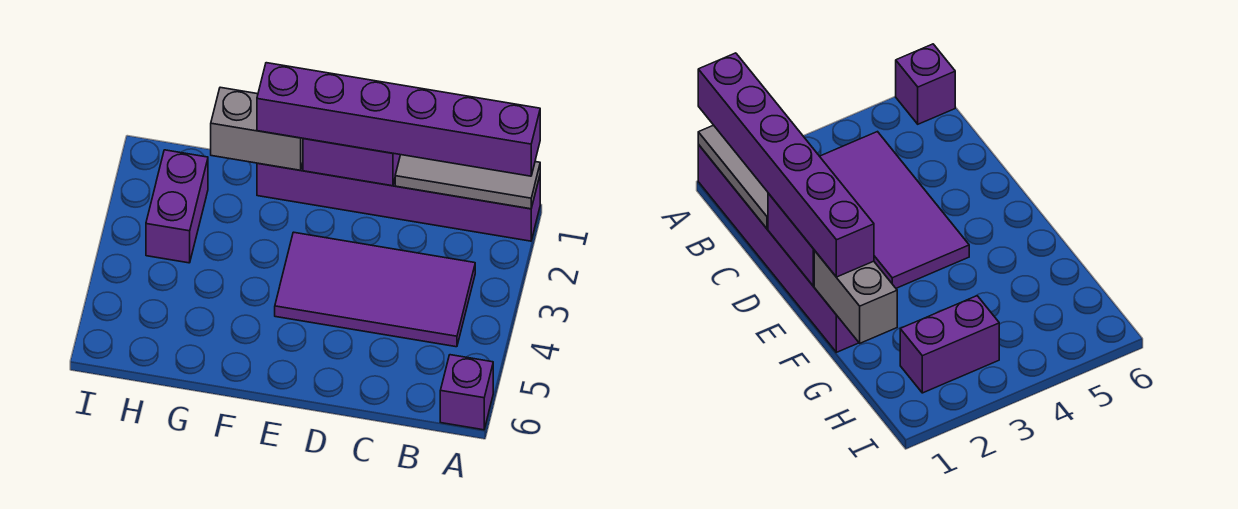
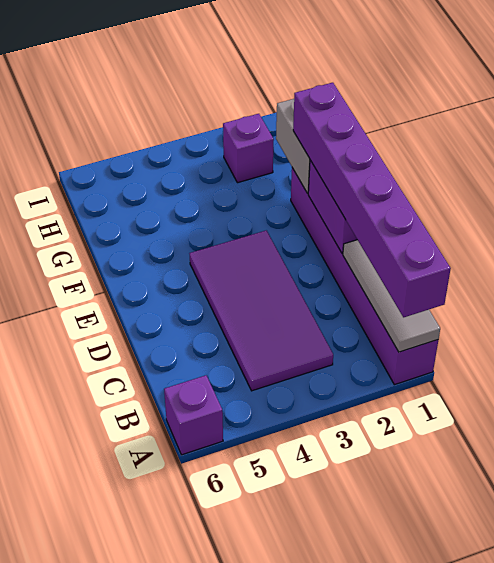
purple 1x2 brick [146,150,208,263] -> purple 1x1 brick [223,114,274,183]

